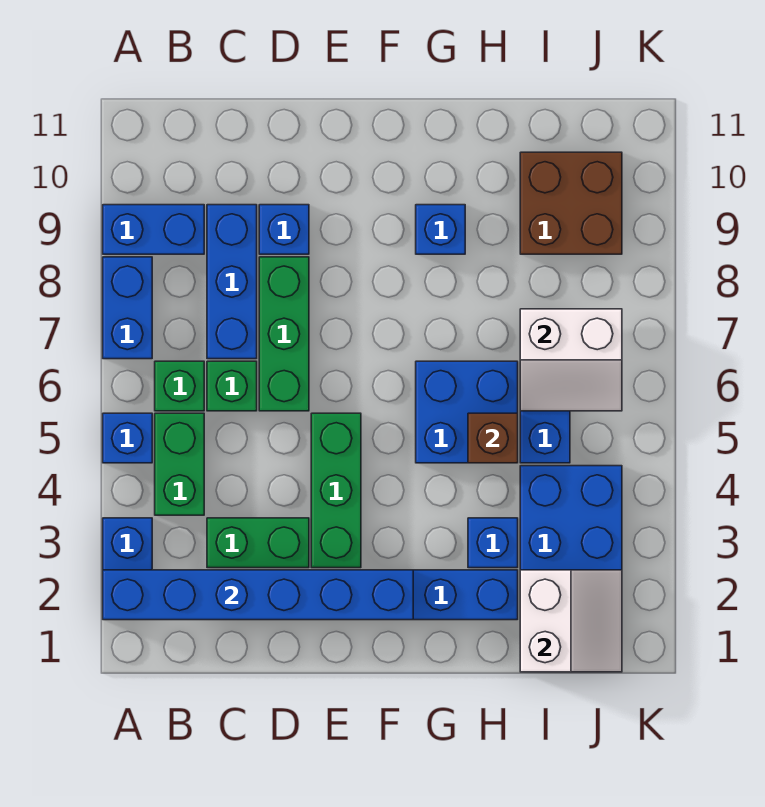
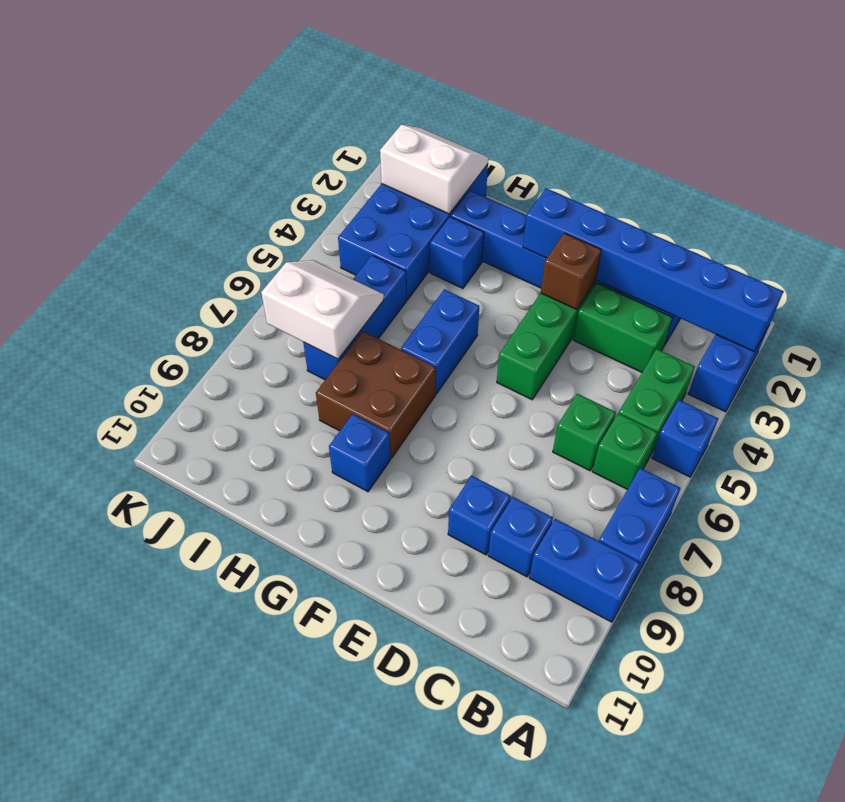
blue 1x3 brick [207,205,257,359] -> blue 1x1 brick [488,497,553,577]
green 1x3 brick [259,257,309,411] -> none
blue 2x2 brick [416,361,518,463] -> blue 1x2 brick [401,289,479,394]
brown 1x1 brick [468,413,518,463] -> brown 1x1 brick moved to [541,233,601,310]
white 2x2 slope [520,570,622,672] -> white 2x2 slope turned to [380,125,488,214]
brown 2x2 brick [520,152,622,254] -> brown 2x2 brick moved to [316,331,436,458]

